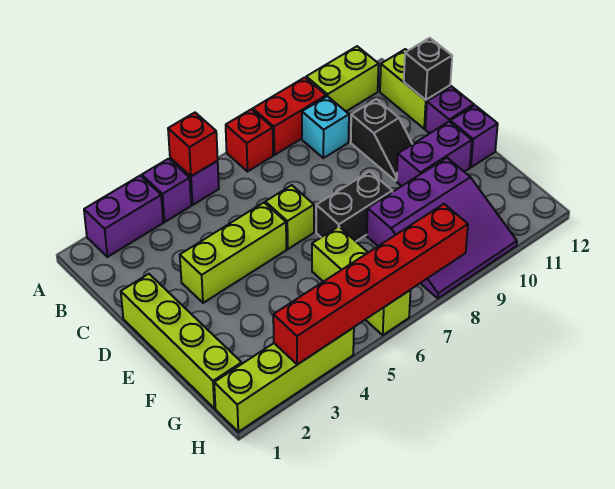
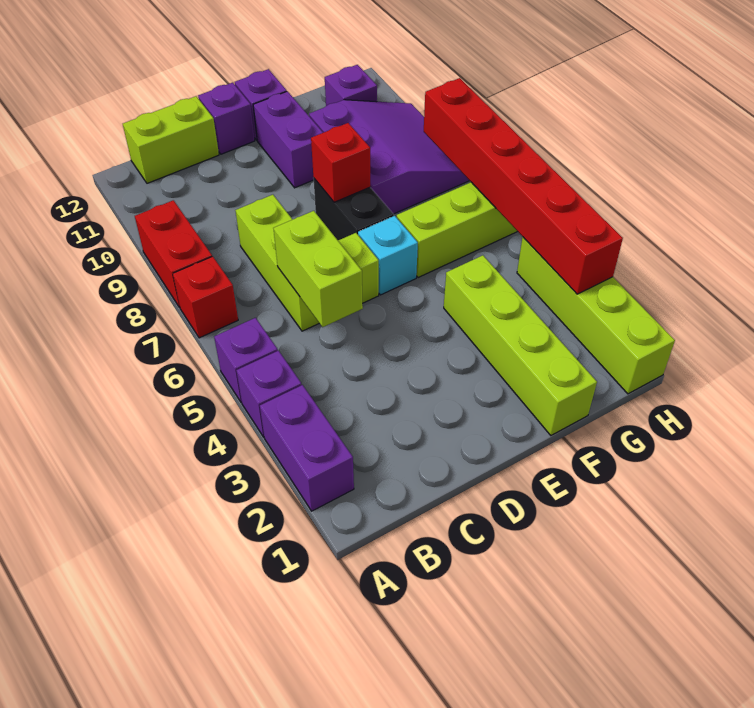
red 1x1 brick [168,113,218,176] -> red 1x1 brick moved to [311,123,370,202]
lime 1x2 brick [306,46,379,111] -> lime 1x2 brick moved to [273,211,363,327]
cyan 1x1 brick [302,96,349,158] -> cyan 1x1 brick moved to [358,216,418,295]
black 1x2 slope [351,99,412,181] -> none
black 1x1 brick [404,38,452,100] -> none
lime 1x4 brick [121,274,242,408] -> lime 1x4 brick turned to [444,255,597,435]
lime 1x3 brick [180,203,286,303] -> lime 1x3 brick moved to [235,195,319,331]
none -> purple 1x1 brick [325,65,377,106]

